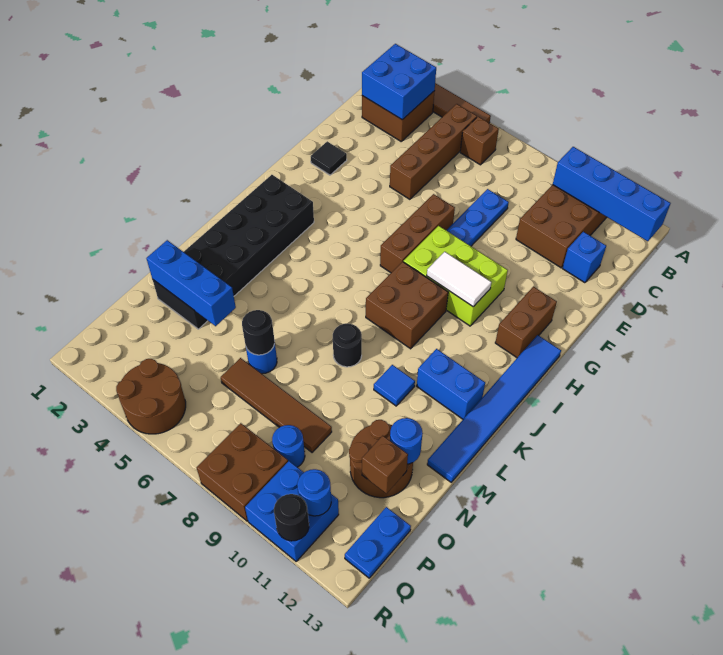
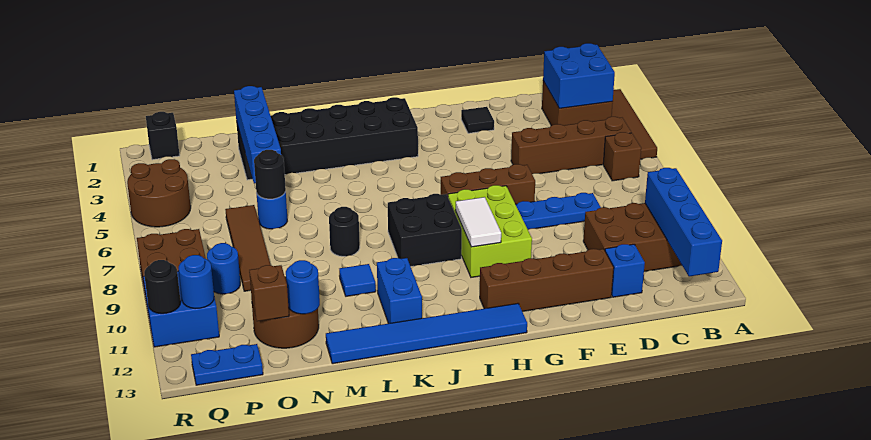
brown 1x2 brick [495,287,557,358] -> brown 1x4 brick [480,249,614,312]
brown 2x2 brick [366,262,448,349] -> black 2x2 brick [388,194,462,267]
blue 1x3 brick [147,240,236,326] -> blue 1x4 brick [234,86,281,184]
none -> black 1x1 brick [146,112,180,160]

